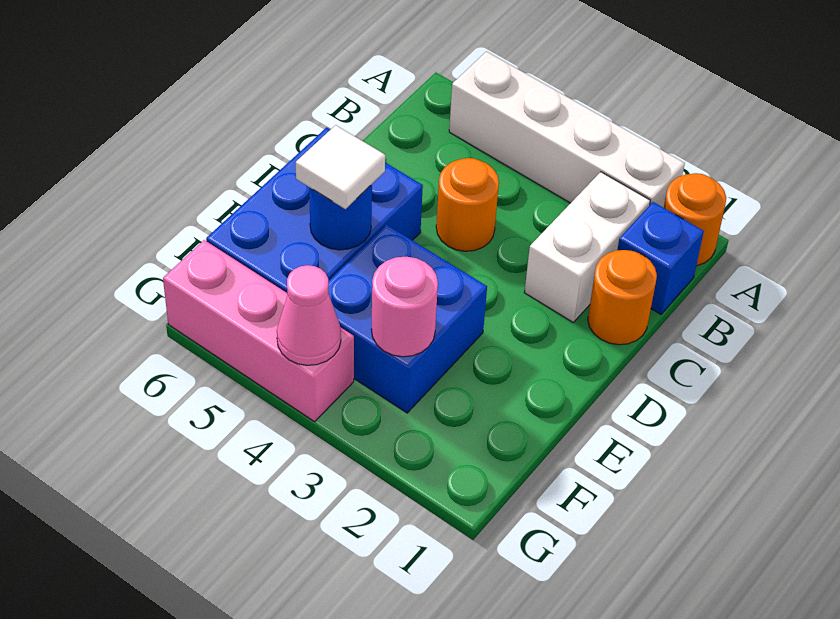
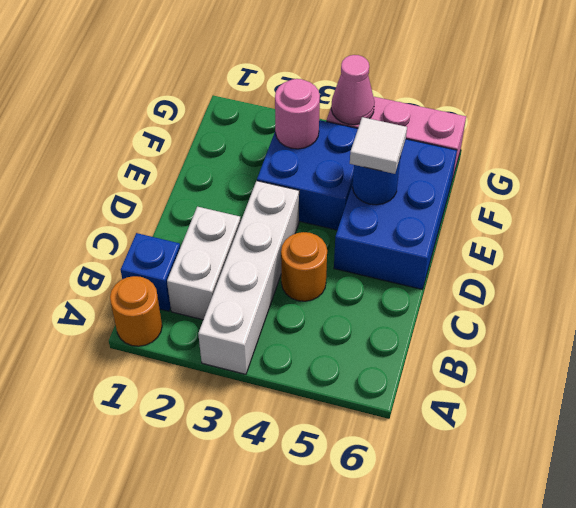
white 1x4 brick [449,51,685,208] -> white 1x4 brick turned to [198,181,299,374]
orange 1x1 round brick [588,250,657,345] -> none

